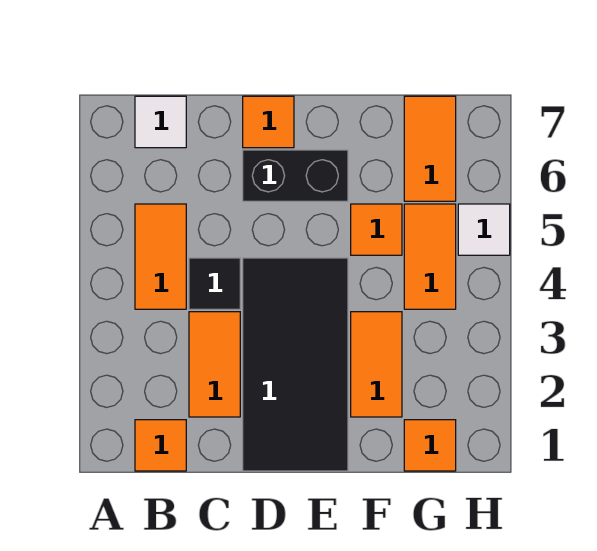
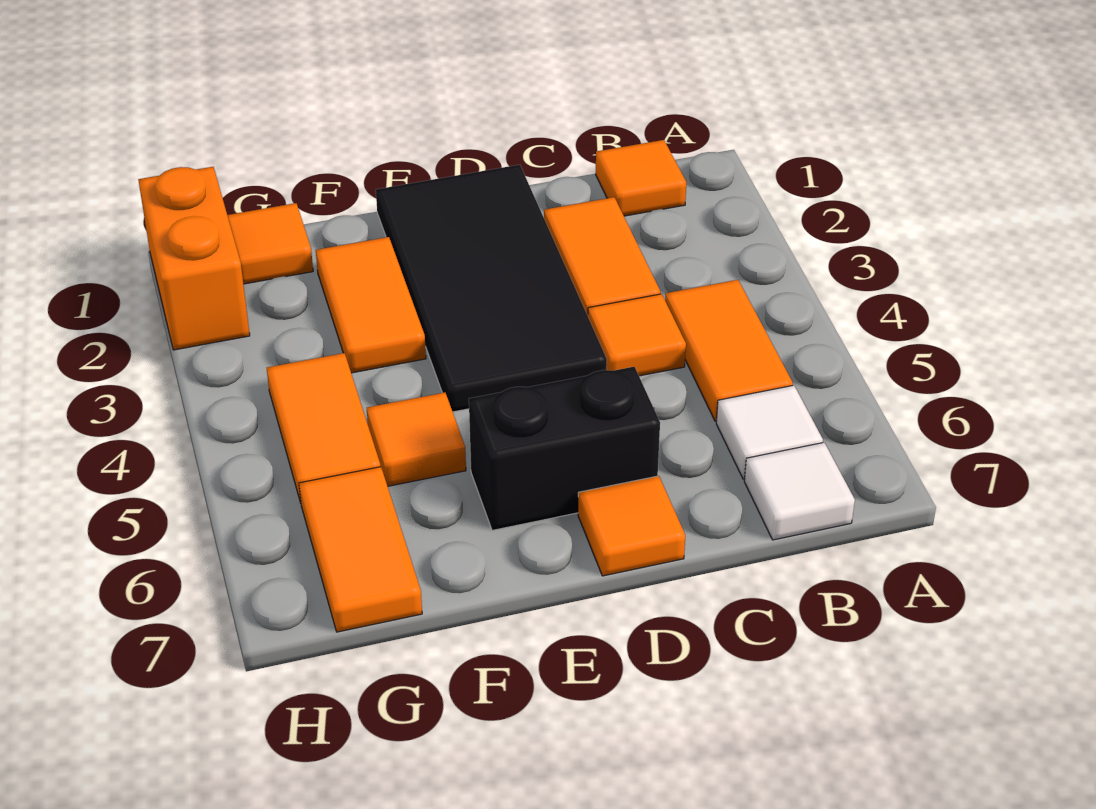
black 1x1 tile [189,258,240,309] -> orange 1x1 tile [588,294,686,376]
none -> orange 1x2 brick [138,167,250,350]
white 1x1 tile [458,204,510,255] -> white 1x1 tile moved to [716,385,823,479]

